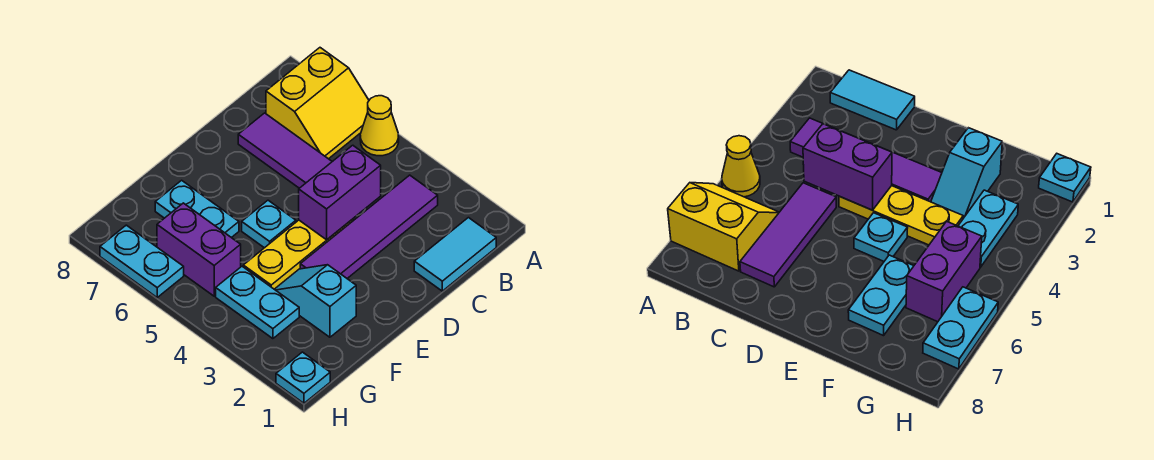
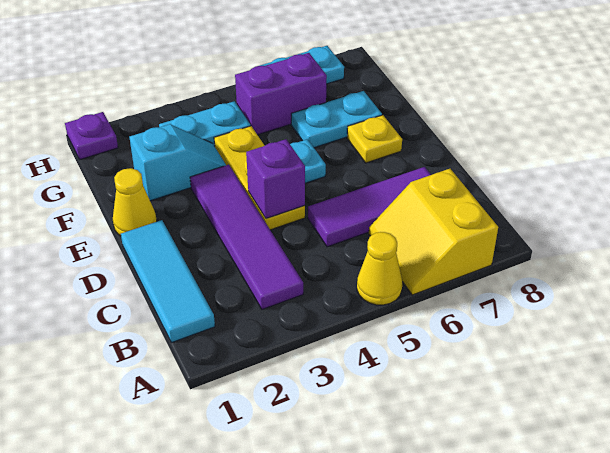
cyan 1x2 tile [414,218,496,291] -> cyan 1x3 tile [121,220,215,343]
purple 1x2 brick [299,145,381,240] -> purple 1x1 brick [246,139,305,218]
none -> yellow 1x1 cone [113,168,157,236]
none -> yellow 1x1 plate [347,115,402,163]
cyan 1x1 plate [276,352,330,403] -> purple 1x1 plate [65,112,118,159]

